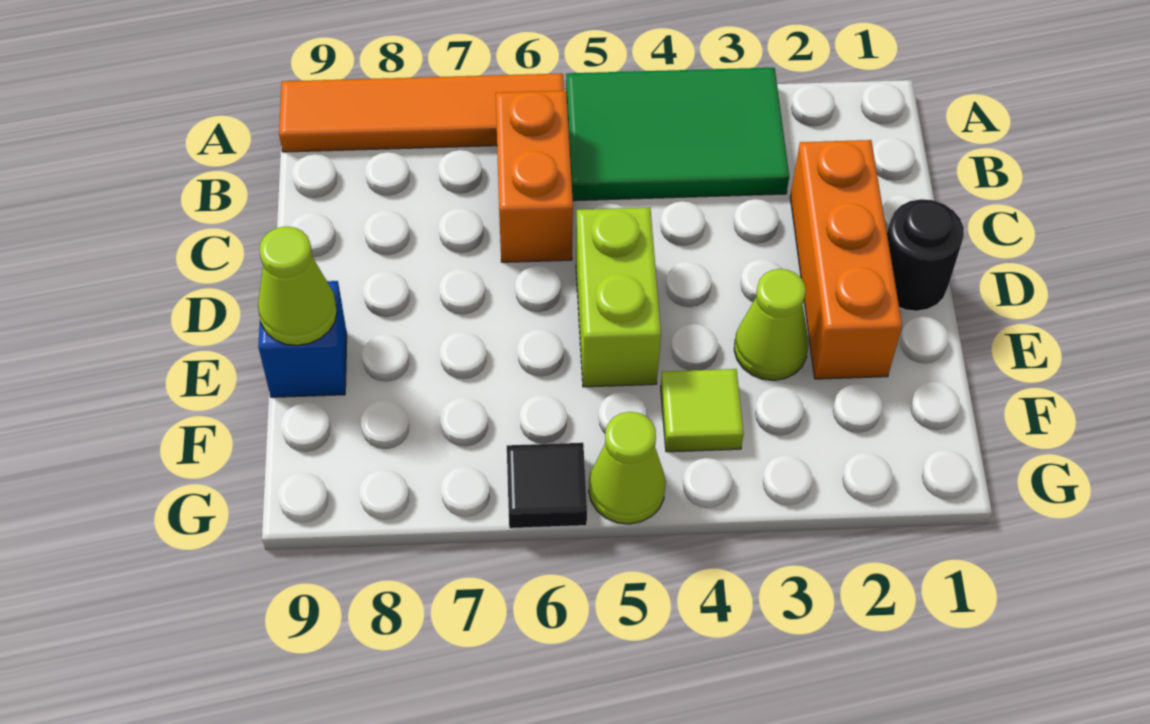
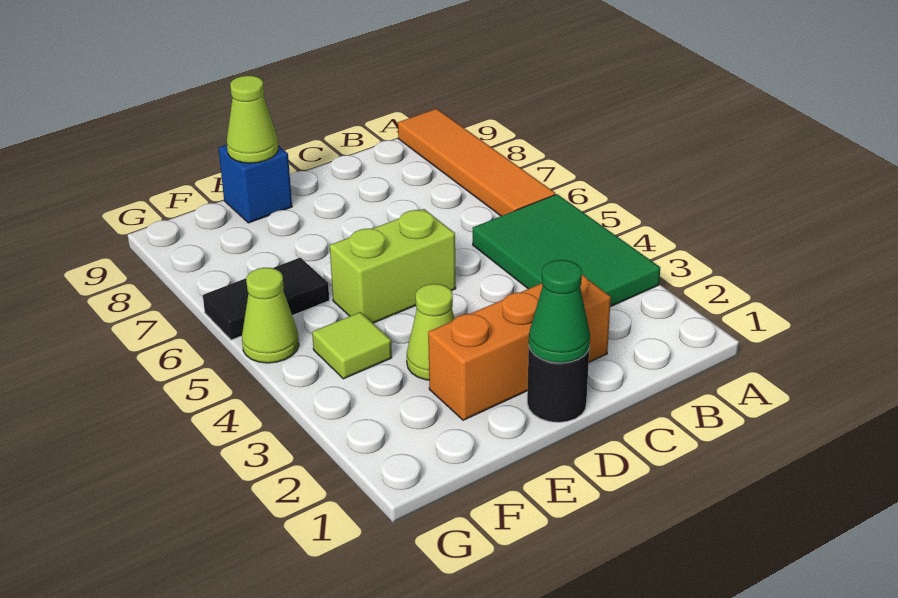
orange 1x2 brick [496,91,573,262] -> none
none -> green 1x1 cone [529,260,590,363]
black 1x1 tile [507,443,587,528] -> black 1x2 tile [203,258,329,340]

